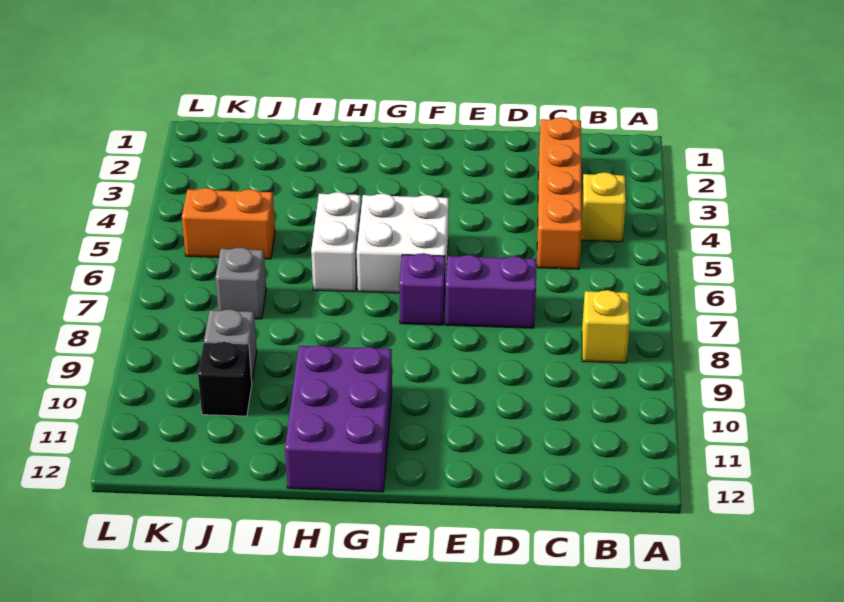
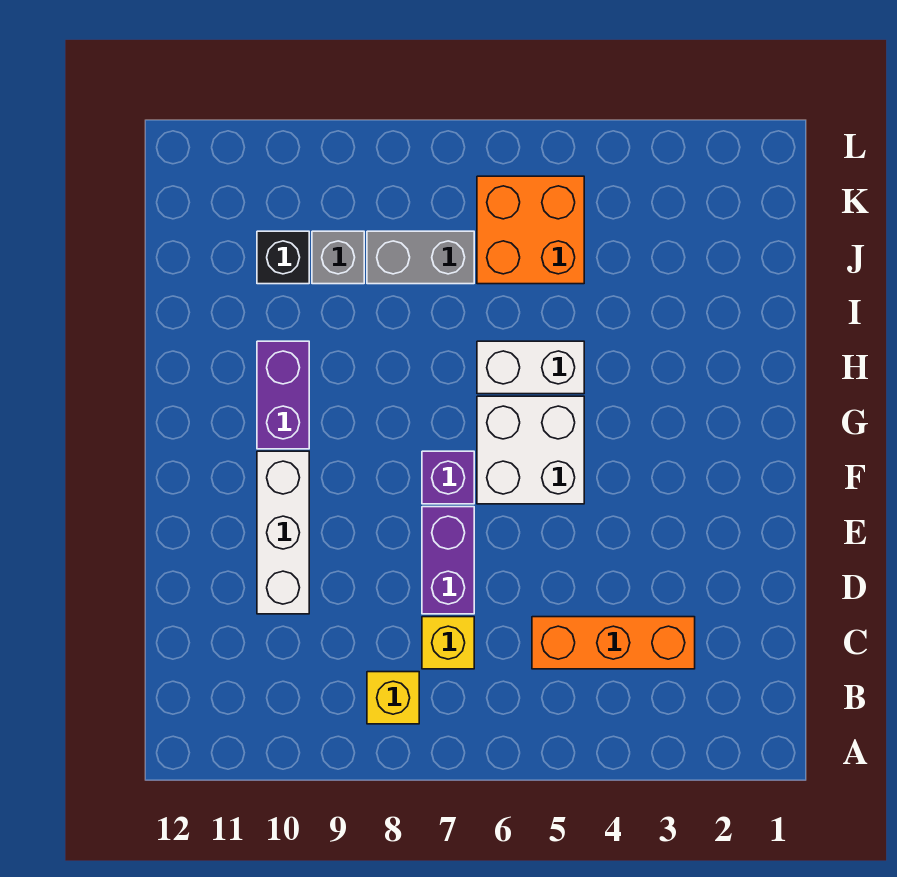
yellow 1x1 brick [581,172,626,242] -> yellow 1x1 brick moved to [422,617,474,669]
orange 1x4 brick [537,117,582,269] -> orange 1x3 brick [532,617,695,669]
none -> white 1x3 brick [257,451,309,614]
purple 2x3 brick [285,345,392,492] -> purple 1x2 brick [257,341,309,449]
orange 1x2 brick [182,188,275,259] -> orange 2x2 brick [477,176,584,284]
grey 1x1 brick [215,247,266,319] -> grey 1x2 brick [367,231,474,284]

